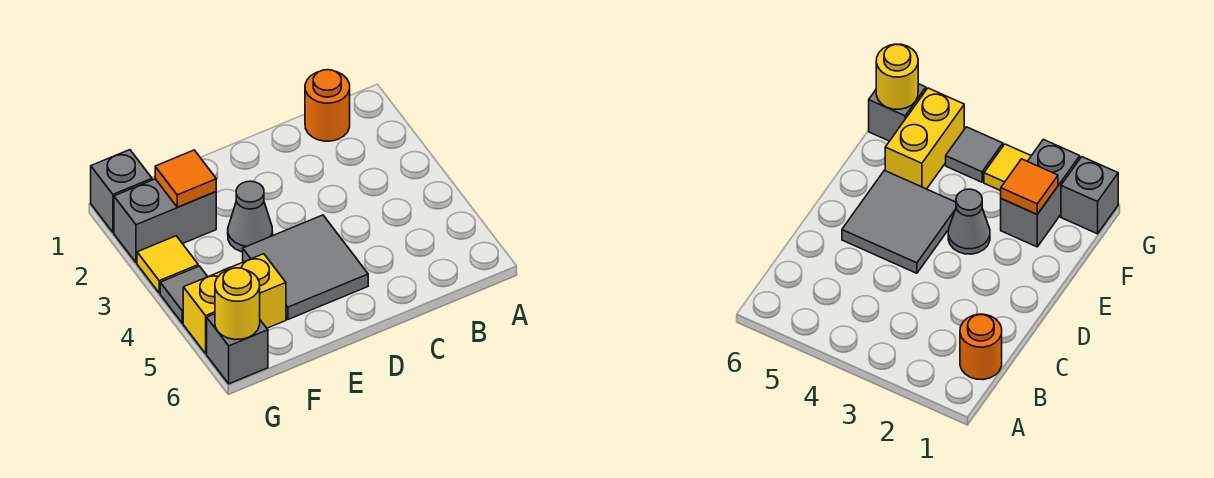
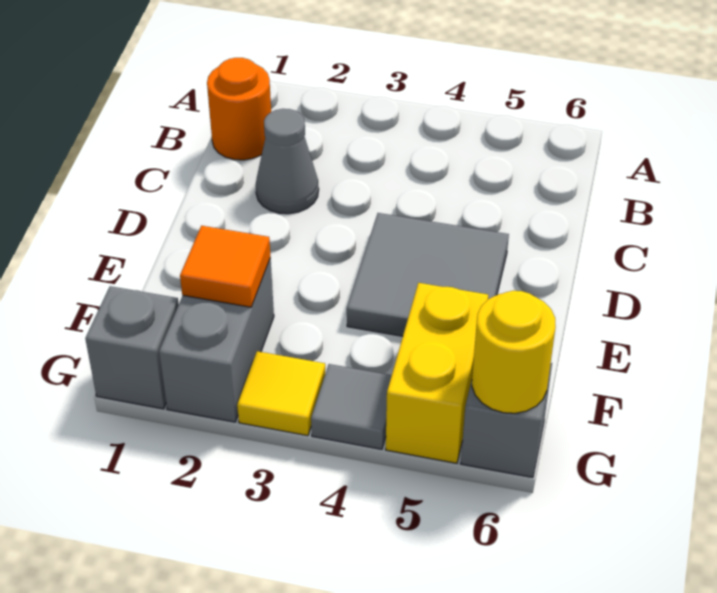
grey 1x1 cone [228,181,273,252] -> grey 1x1 cone moved to [256,109,319,214]

